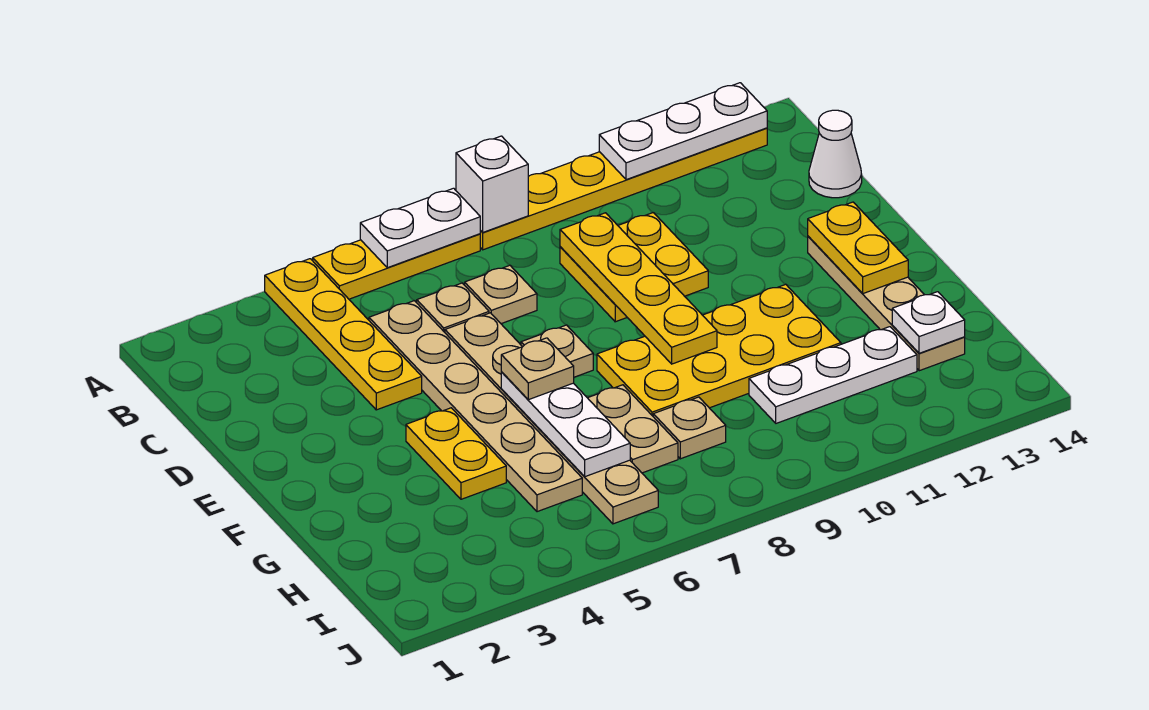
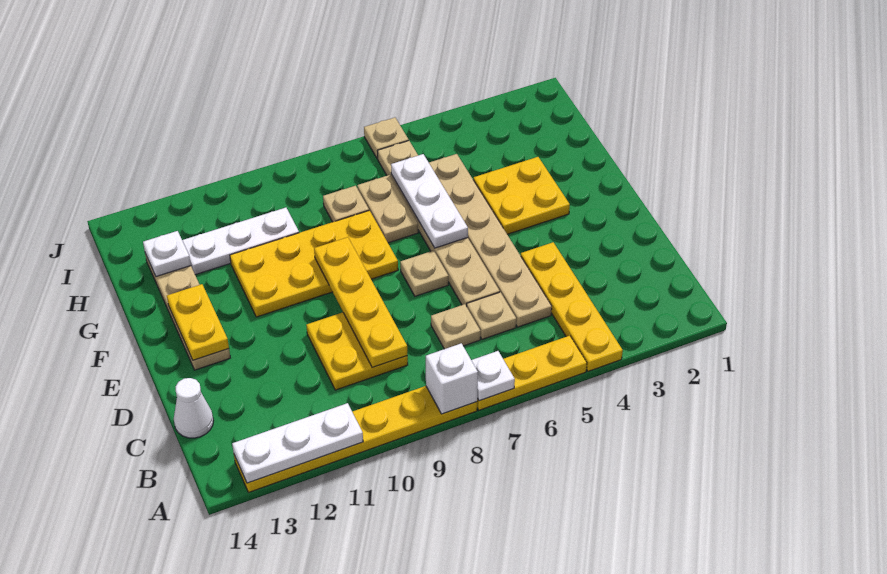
white 1x2 plate [360,188,480,268] -> white 1x1 plate [471,351,515,401]
yellow 1x2 plate [406,408,506,499] -> yellow 2x2 plate [473,157,570,234]
tan 1x1 plate [501,338,574,400] -> tan 1x1 plate moved to [364,118,409,159]

